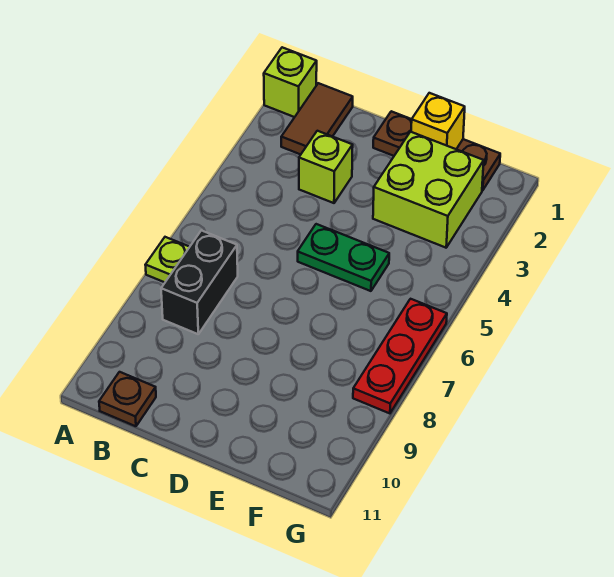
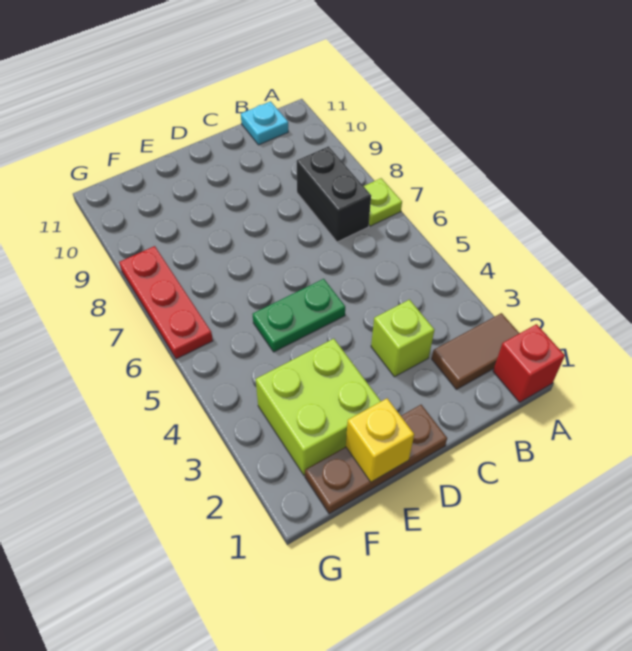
lime 1x1 brick [264,47,317,117] -> red 1x1 brick [493,324,565,402]
brown 1x2 tile [281,83,353,154] -> brown 1x2 tile turned to [432,313,520,389]
brown 1x1 plate [99,372,156,426] -> cyan 1x1 plate [241,101,288,145]

